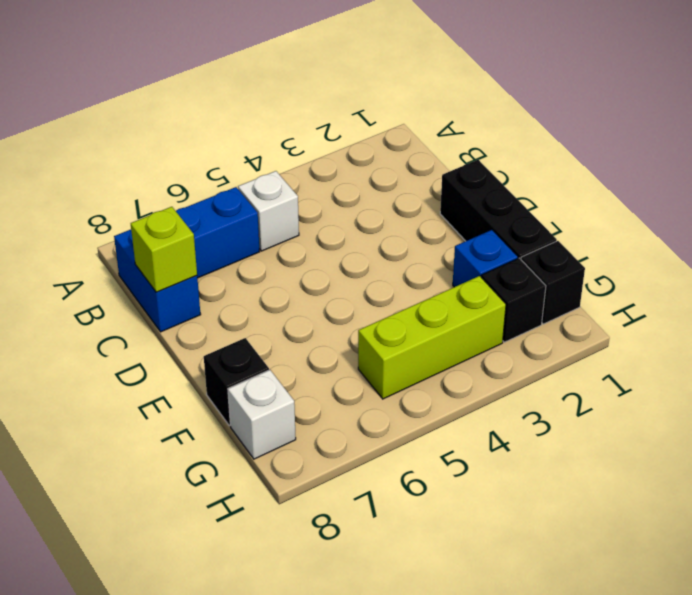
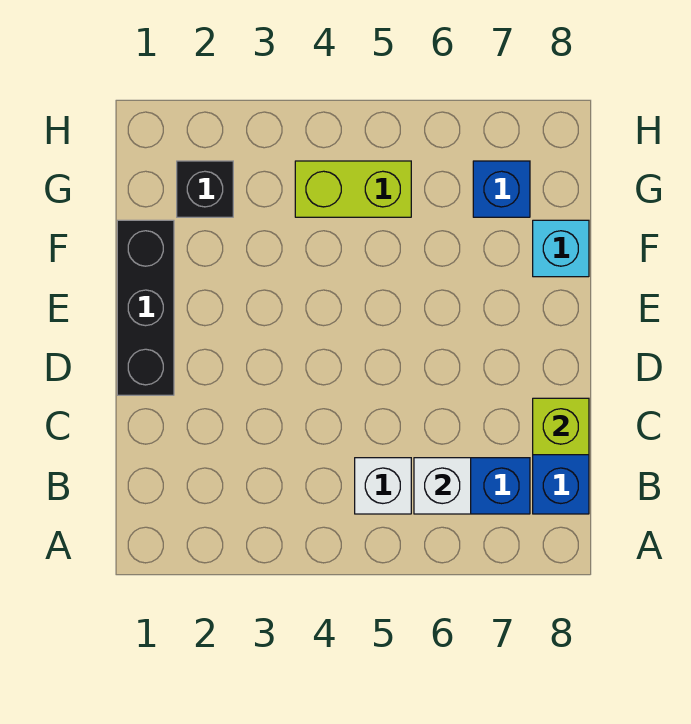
blue 1x1 brick [453,230,518,287] -> blue 1x1 brick moved to [473,161,530,217]
black 1x1 brick [204,338,269,426] -> cyan 1x1 brick [533,220,589,277]
black 1x1 brick [521,241,585,324] -> none
lime 1x3 brick [358,276,506,399] -> lime 1x2 brick [295,161,411,217]
white 1x1 brick [228,370,296,459] -> white 1x1 brick moved to [414,458,471,514]

